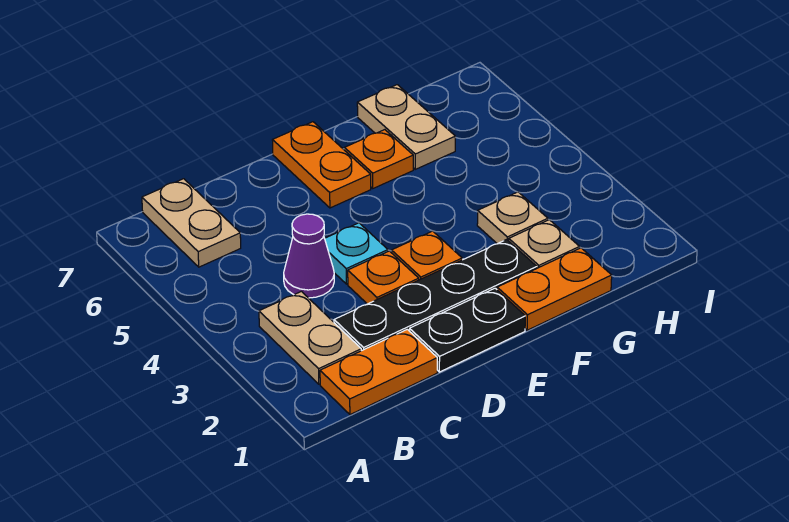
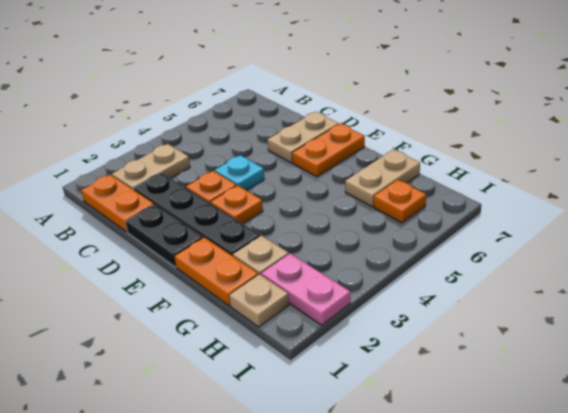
tan 1x2 plate [142,179,241,267] -> tan 1x2 plate moved to [267,112,339,163]
purple 1x1 cone [284,214,334,298] -> none
orange 1x1 plate [344,130,413,188] -> orange 1x1 plate moved to [374,180,426,223]
tan 1x1 plate [477,192,548,244] -> tan 1x1 plate moved to [229,274,289,327]
none -> pink 1x2 plate [261,254,350,325]

